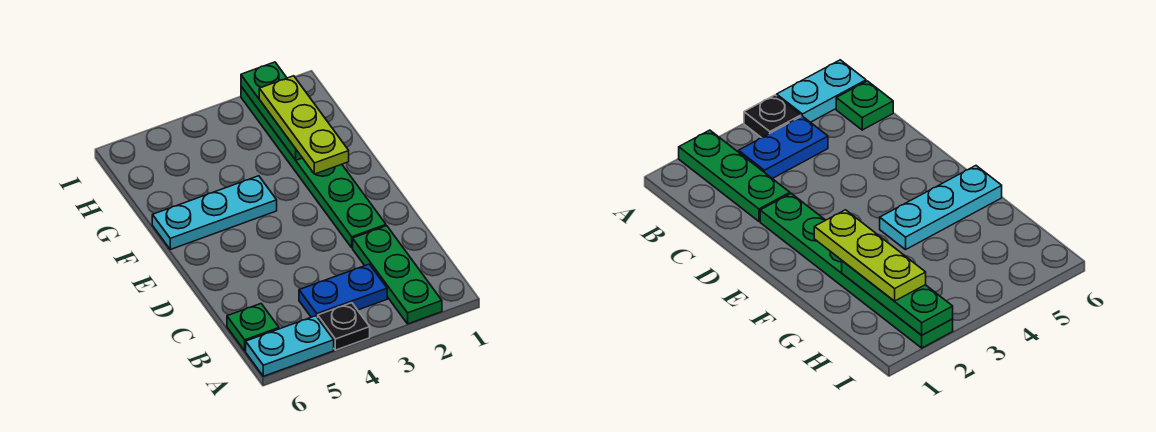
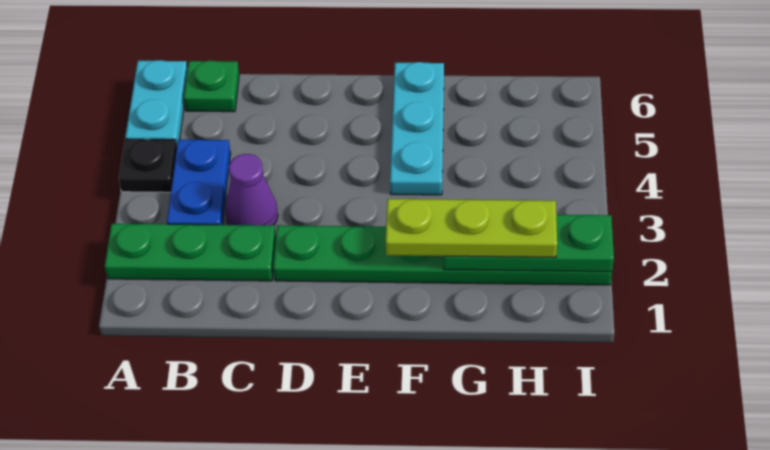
none -> purple 1x1 cone [225,154,278,225]

